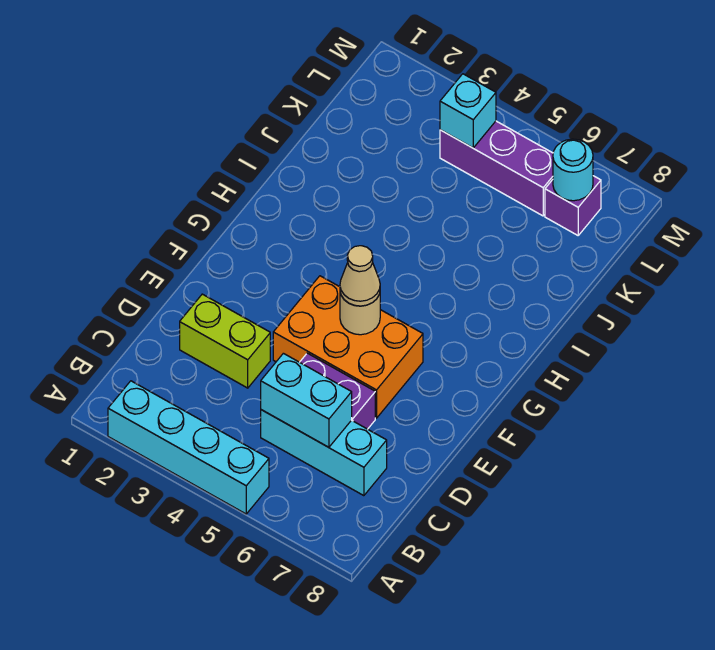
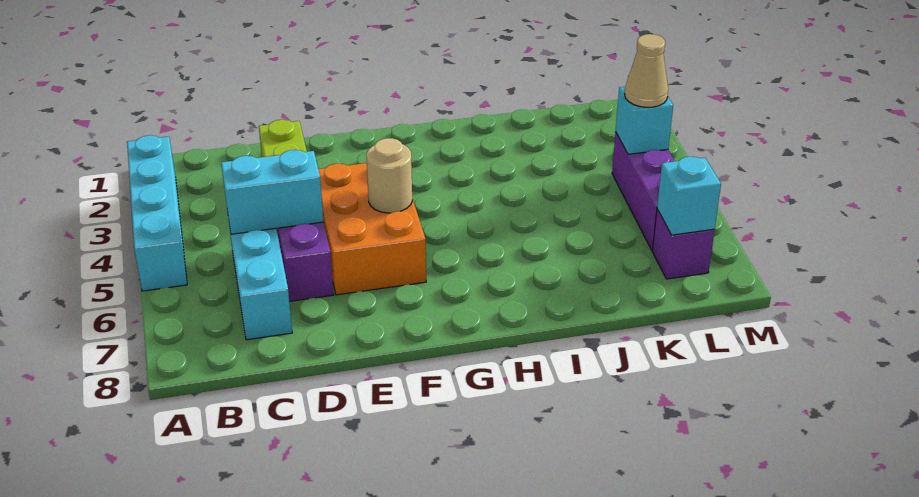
cyan 1x2 brick [261,353,352,447] -> cyan 1x2 brick turned to [221,150,324,234]
tan 1x1 cone [340,246,380,306] -> tan 1x1 cone moved to [625,34,668,107]
cyan 1x1 round brick [553,139,593,201] -> cyan 1x1 brick [657,157,721,235]

